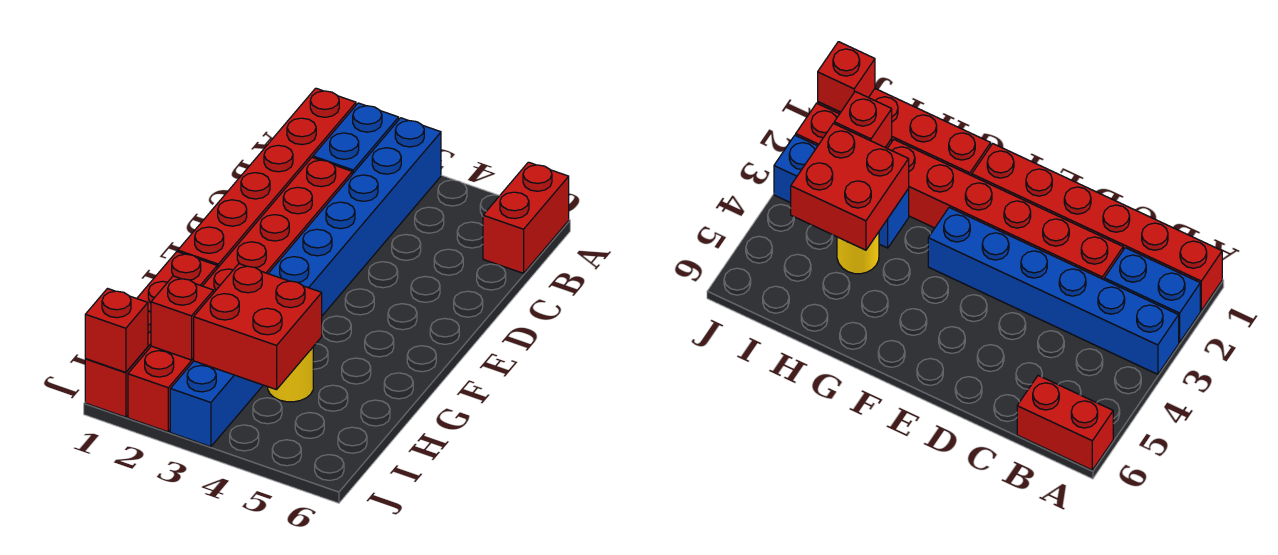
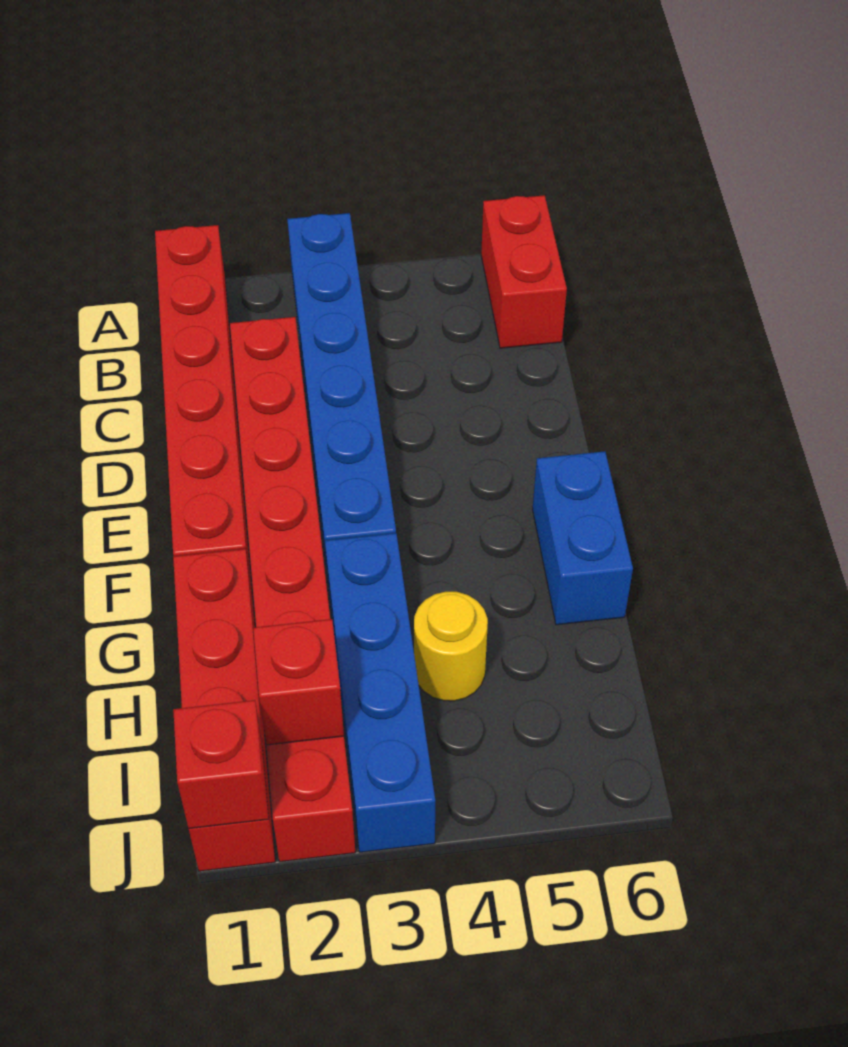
blue 1x2 brick [313,103,399,174] -> blue 1x2 brick moved to [532,451,633,625]
blue 1x3 brick [170,361,263,447] -> blue 1x4 brick [325,533,435,852]
red 2x2 brick [194,264,322,390] -> none

